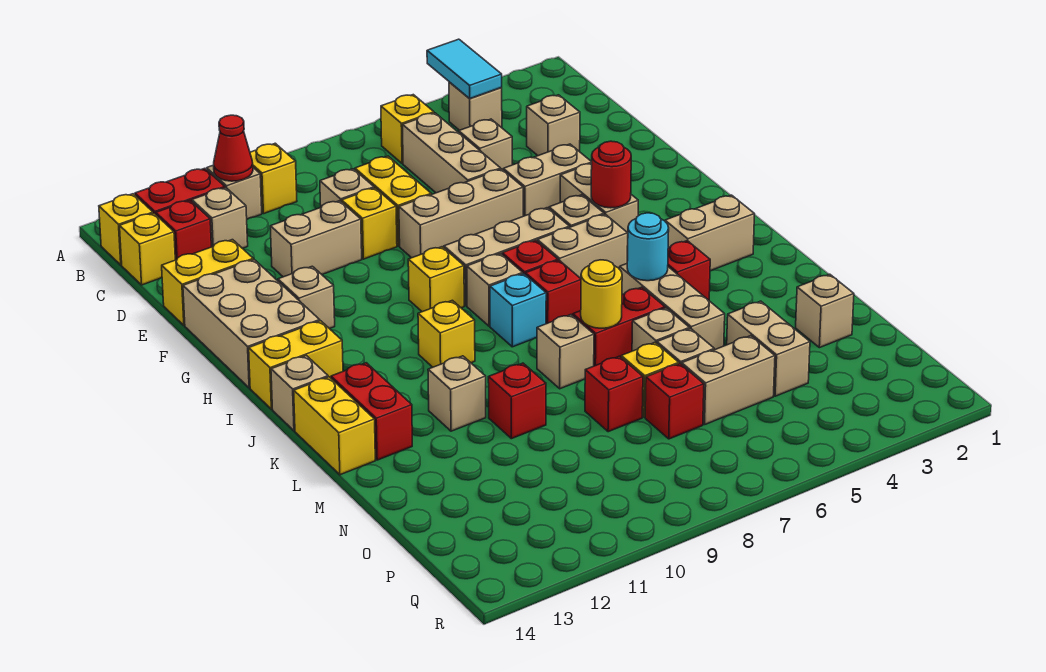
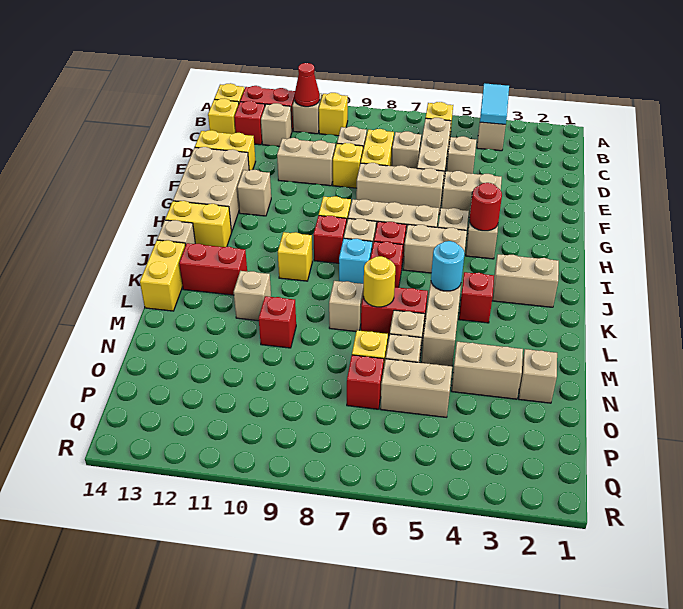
tan 1x1 brick [527,95,580,156] -> tan 1x1 brick moved to [391,131,421,168]
red 1x2 brick [331,363,412,460] -> red 1x2 brick turned to [179,243,247,295]
tan 1x2 brick [727,301,810,396] -> tan 1x2 brick turned to [451,342,523,399]
red 1x1 brick [585,356,643,432] -> red 1x1 brick moved to [313,216,347,263]

